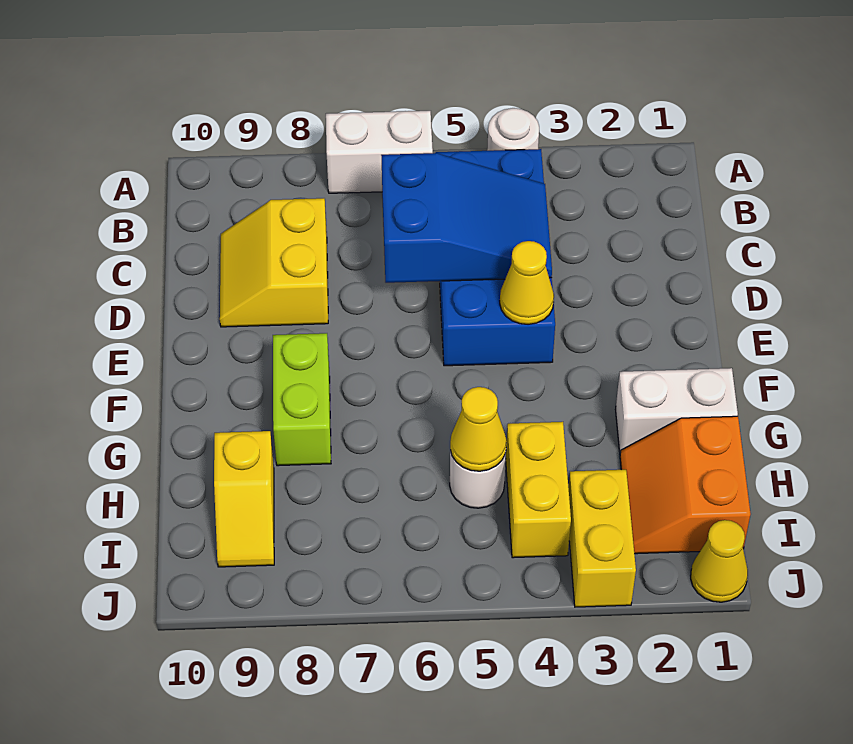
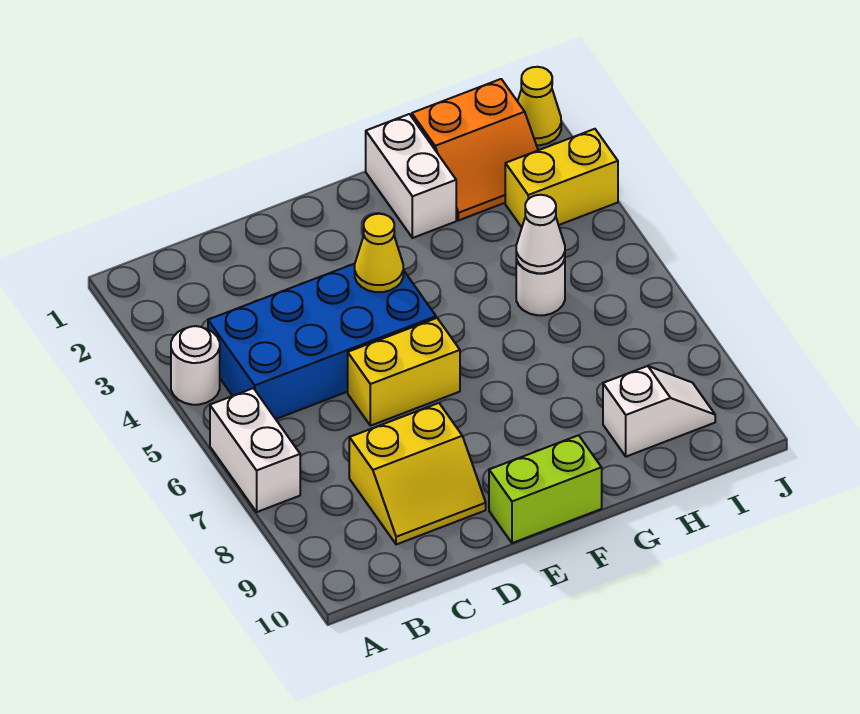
blue 2x3 slope [381,153,552,283] -> none
lime 1x2 brick [273,333,331,466] -> lime 1x2 brick moved to [489,435,602,543]
yellow 1x2 brick [506,422,571,558] -> yellow 1x2 brick moved to [348,318,460,426]
yellow 1x1 cone [450,387,507,471] -> white 1x1 cone [516,195,565,273]
yellow 1x2 slope [214,431,274,567] -> white 1x2 slope [603,366,715,457]

